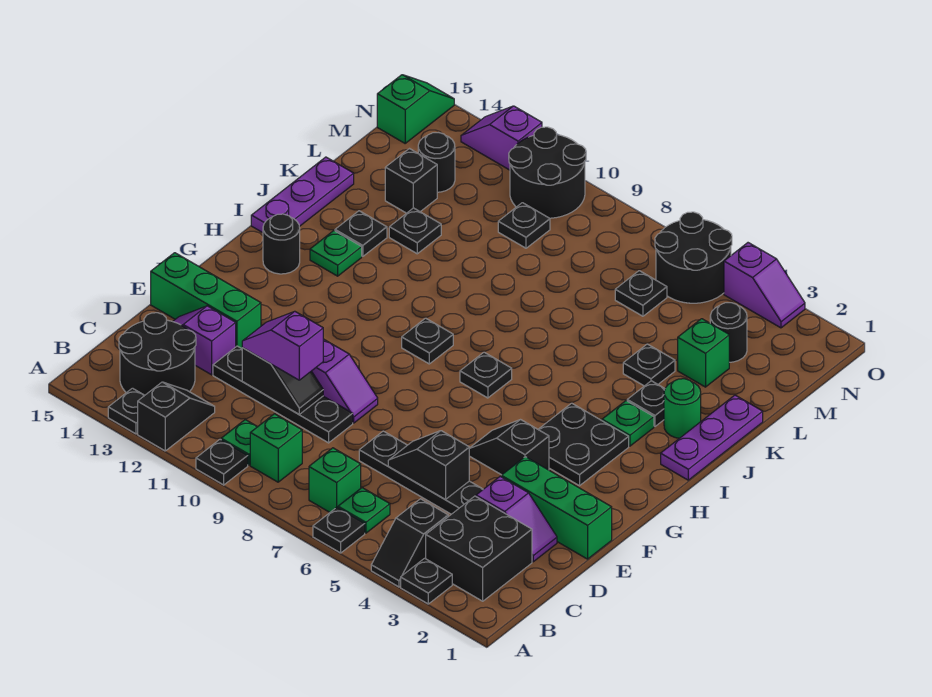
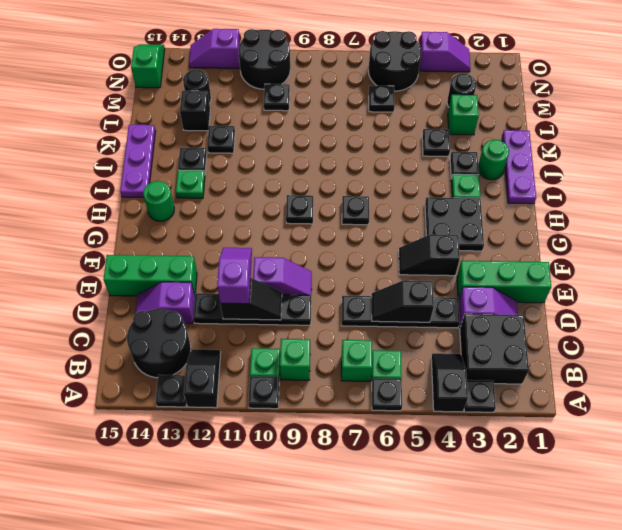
black 1x2 slope [371,499,448,587] -> black 1x2 slope turned to [431,353,468,412]
purple 1x2 slope [242,311,323,380] -> purple 1x2 slope turned to [217,248,252,304]
black 1x1 round brick [263,214,300,274] -> green 1x1 round brick [143,181,174,221]

